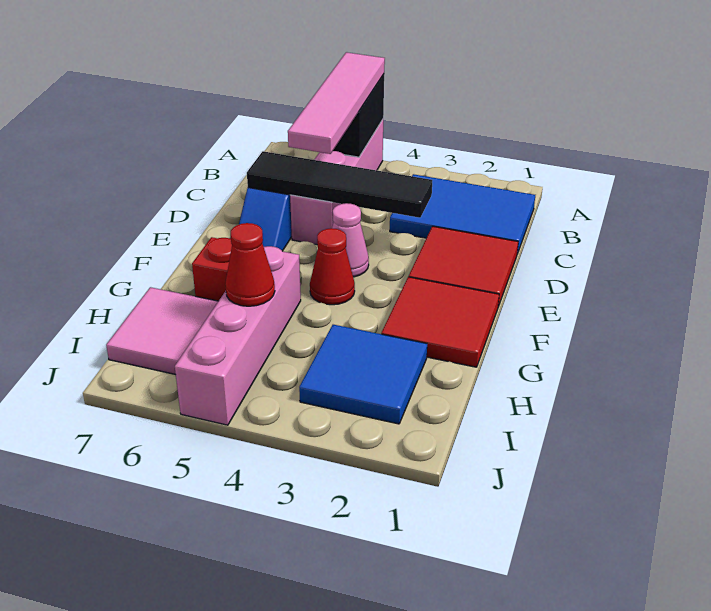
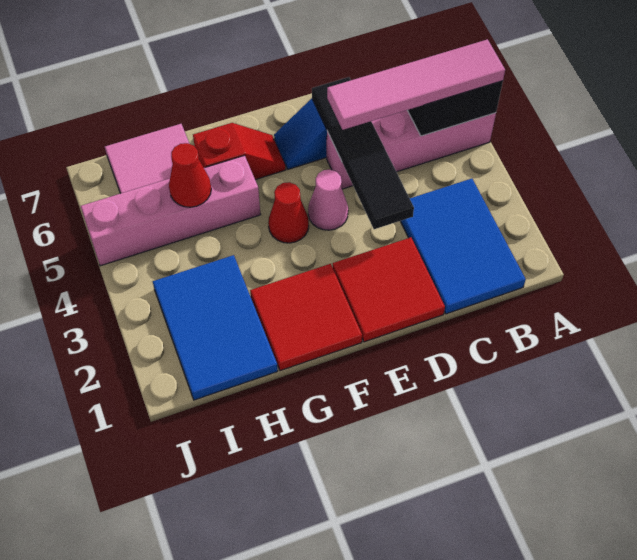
blue 2x2 tile [299,325,427,424] -> blue 2x3 tile [153,255,278,400]

